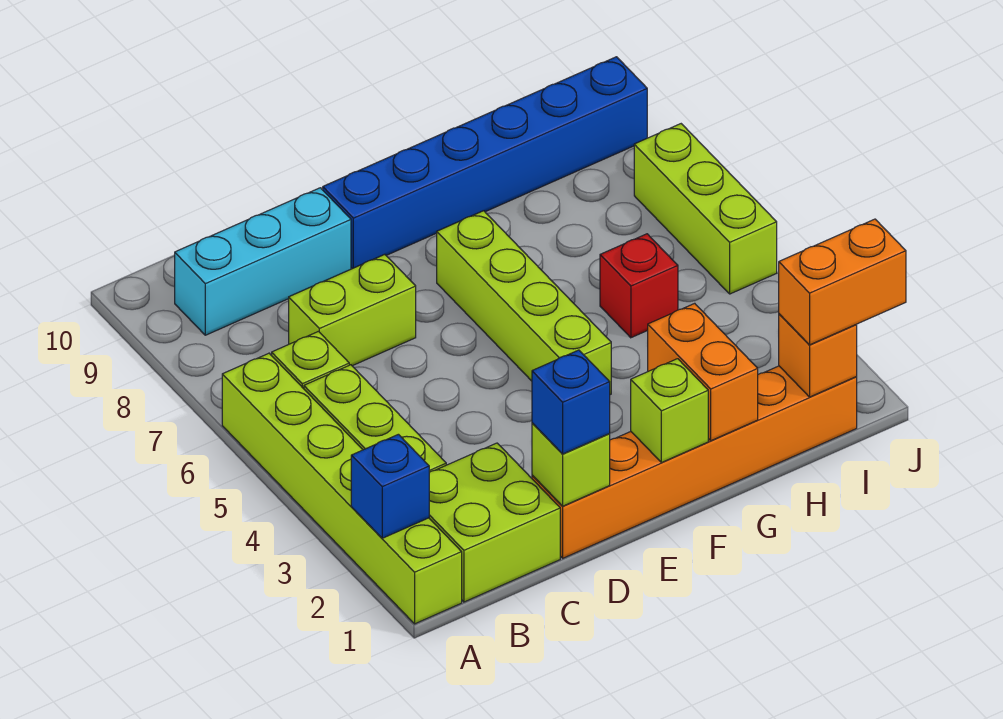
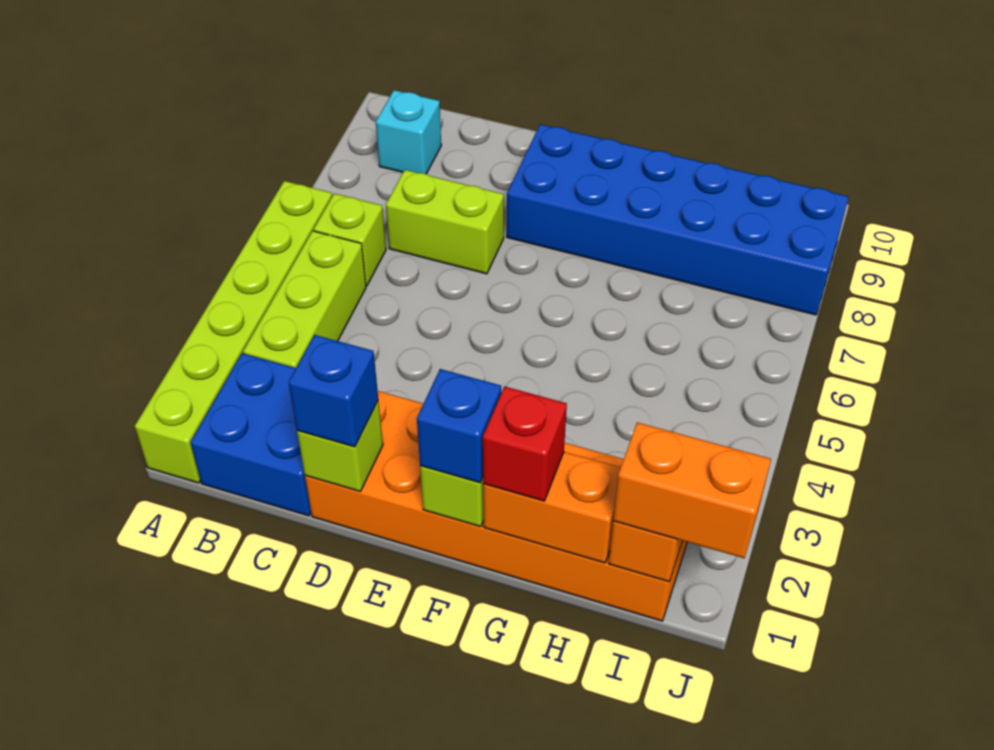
blue 1x1 brick [351,434,429,538] -> blue 1x1 brick moved to [417,369,501,483]
lime 2x2 brick [429,443,560,602] -> blue 2x2 brick [190,353,311,516]
cyan 1x3 brick [175,188,351,335] -> cyan 1x1 brick [376,90,441,174]
orange 1x6 brick [532,366,857,558] -> orange 2x6 brick [305,391,687,621]
blue 1x6 brick [323,57,647,269] -> blue 2x6 brick [507,124,848,315]
lime 1x4 brick [437,211,611,395] -> none
orange 1x2 brick [648,303,758,441] -> orange 1x2 brick turned to [483,452,621,563]
red 1x1 brick [600,234,678,338] -> red 1x1 brick moved to [483,387,567,501]
lime 1x3 brick [634,124,777,294] -> none

